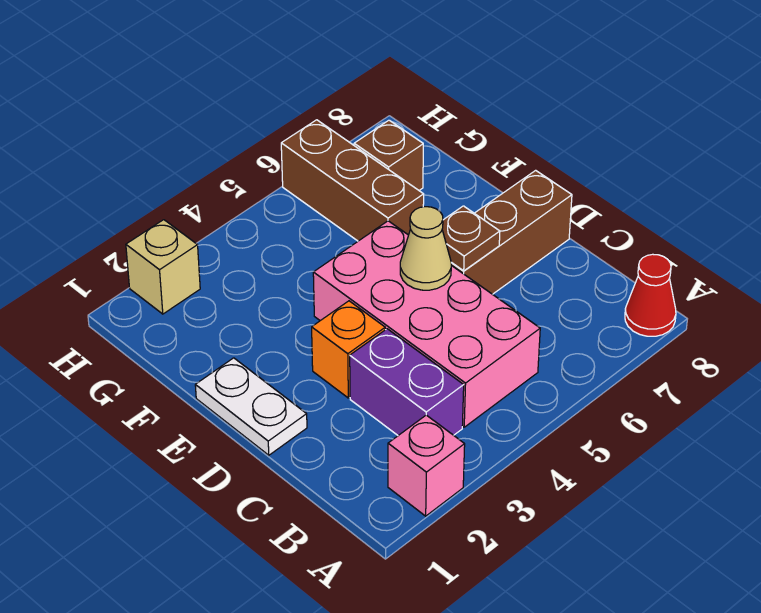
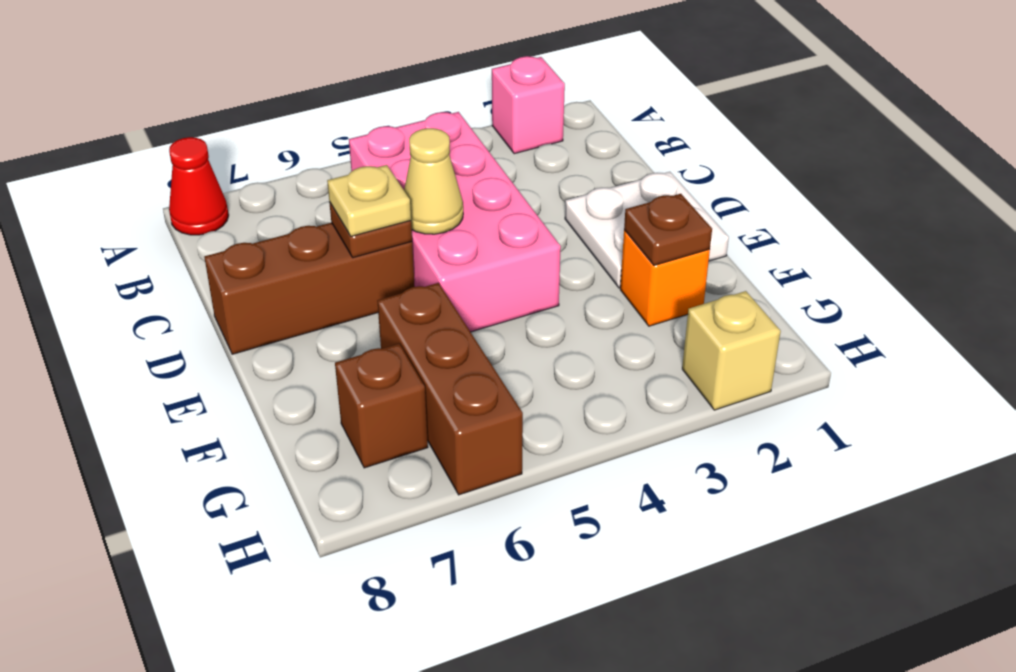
purple 1x2 brick [350,329,464,435] -> none
white 1x2 plate [195,358,307,455] -> white 2x2 plate [565,172,729,288]
orange 1x1 brick [312,301,385,398] -> orange 1x1 brick moved to [620,230,710,326]
none -> tan 1x1 plate [327,165,411,236]
none -> brown 1x1 plate [624,194,712,265]

